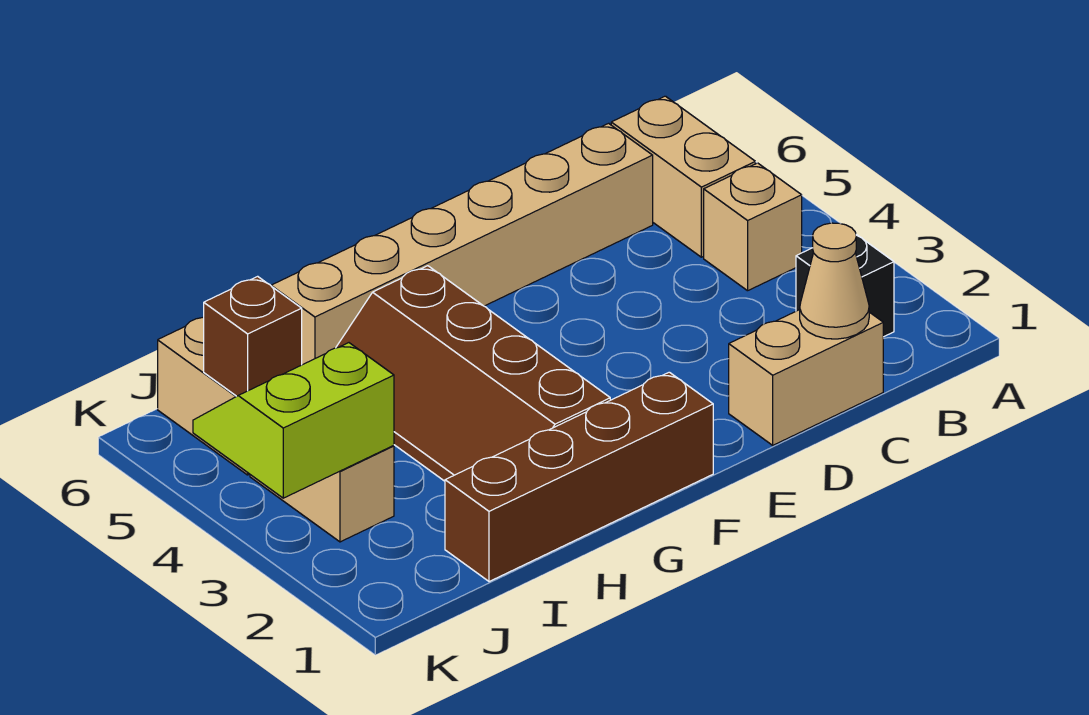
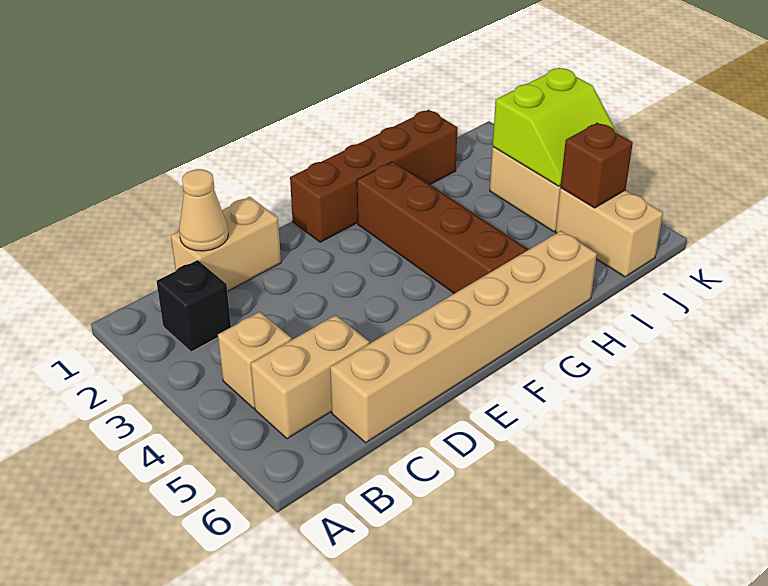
tan 1x2 brick [611,96,755,257] -> tan 1x2 brick turned to [251,315,369,439]

